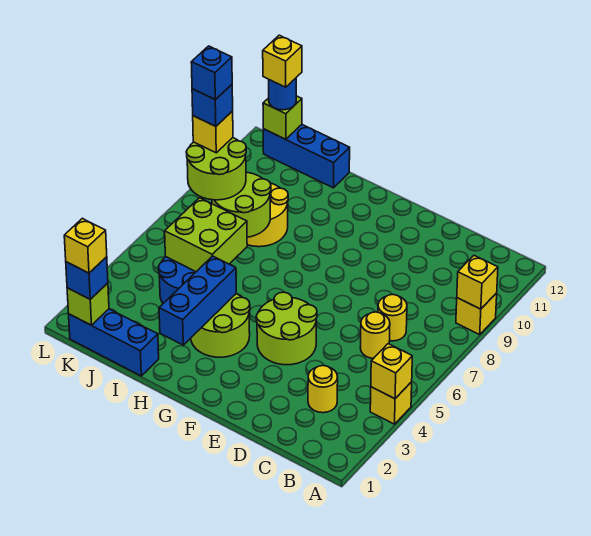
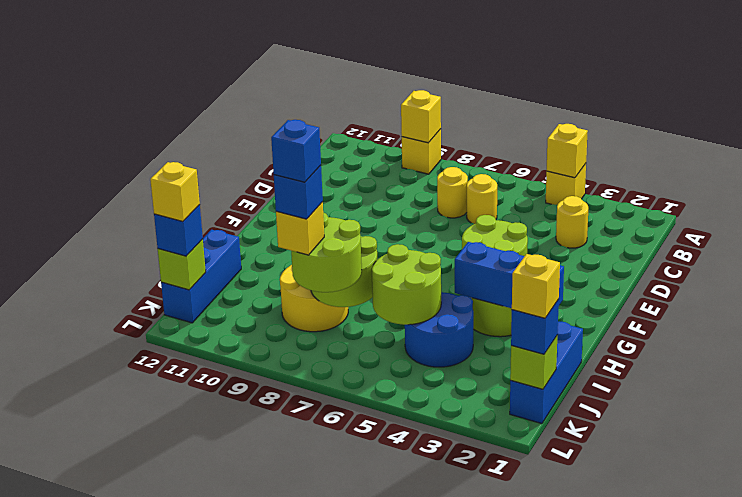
lime 2x2 brick [165,198,247,272] -> lime 2x2 round brick [372,244,441,325]
blue 1x1 round brick [269,78,296,110] -> blue 1x1 brick [154,205,203,256]

